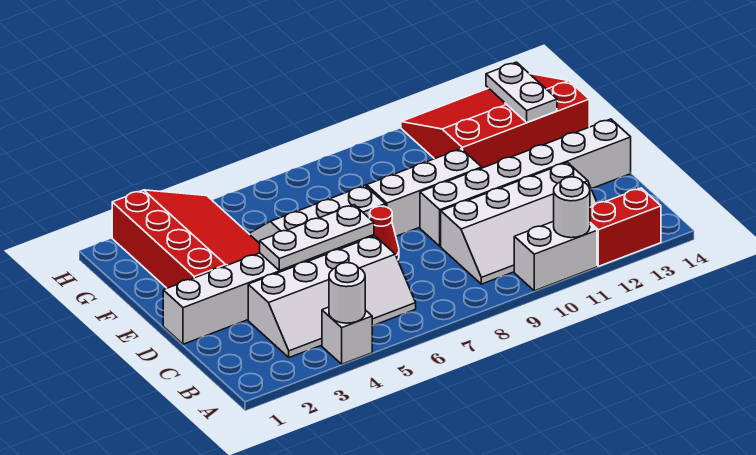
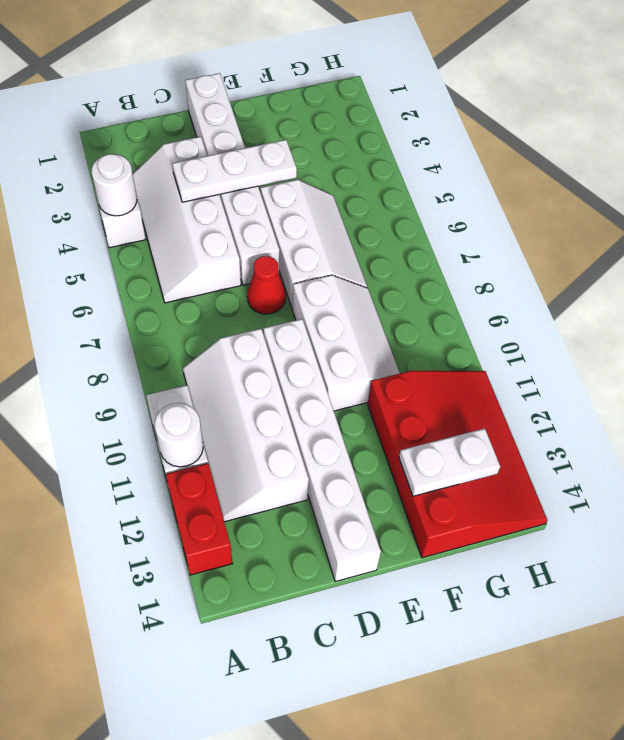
white 1x3 plate [260,205,374,270] -> white 1x3 plate turned to [173,140,297,202]
red 3x4 slope [112,190,260,288] -> none

